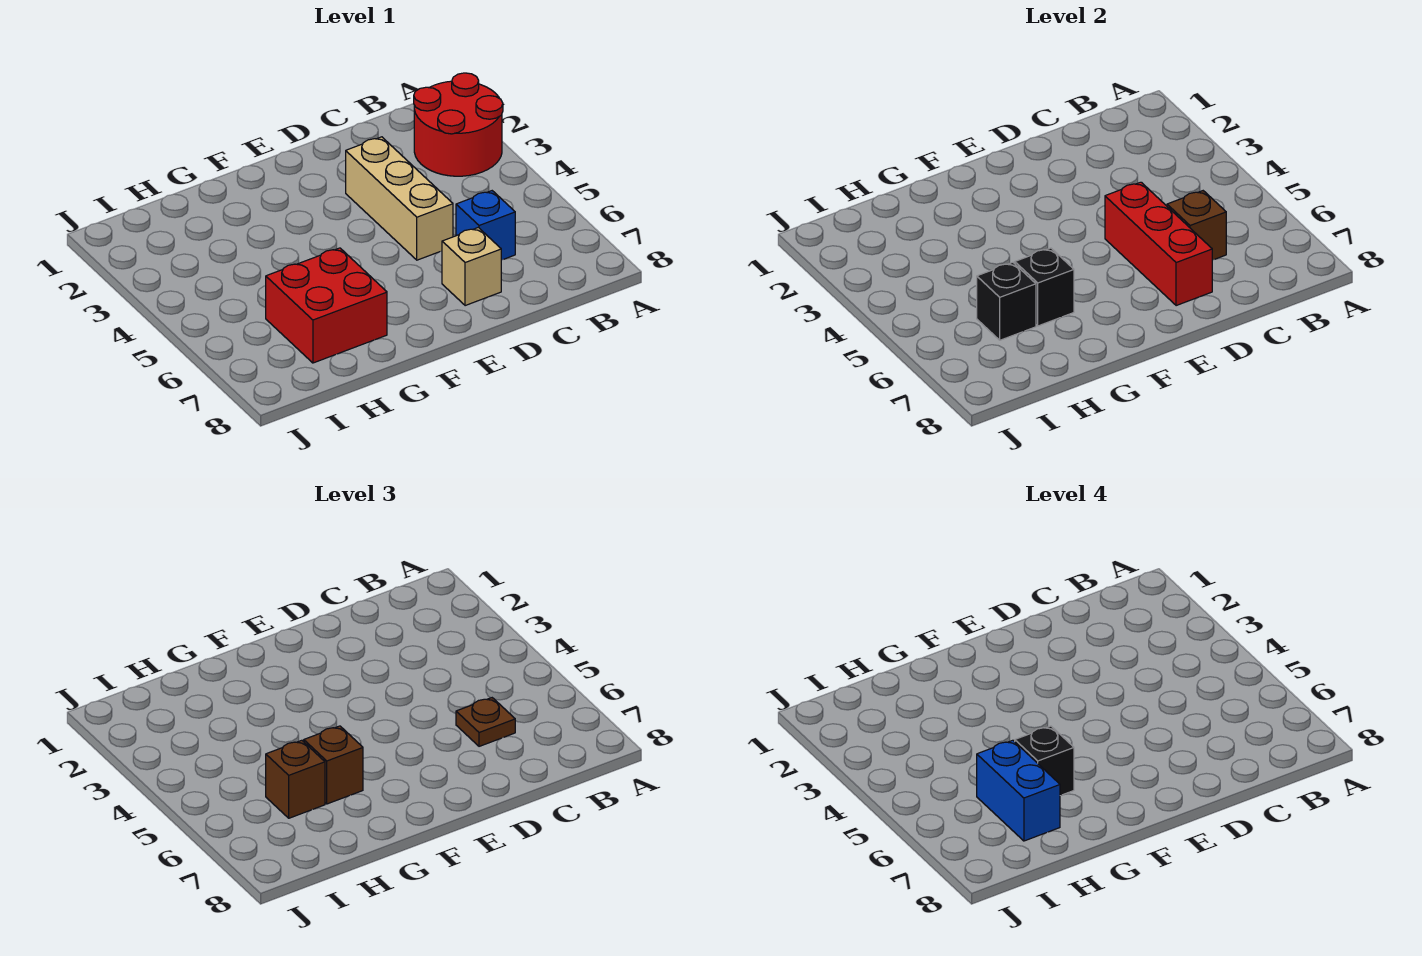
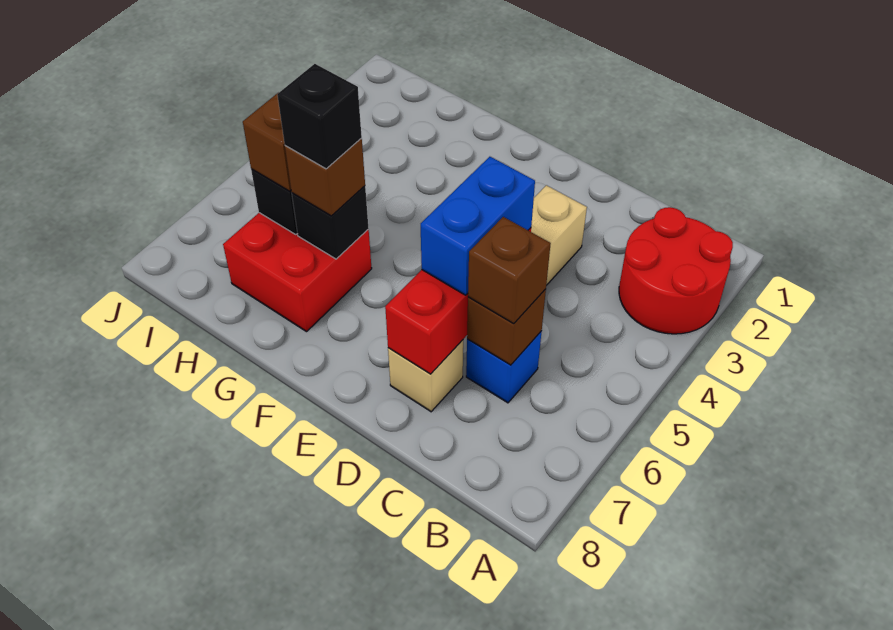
brown 1x1 plate [456,698,515,746] -> brown 1x1 brick [468,217,551,324]
blue 1x2 brick [977,740,1060,841] -> blue 1x2 brick moved to [421,157,535,295]

